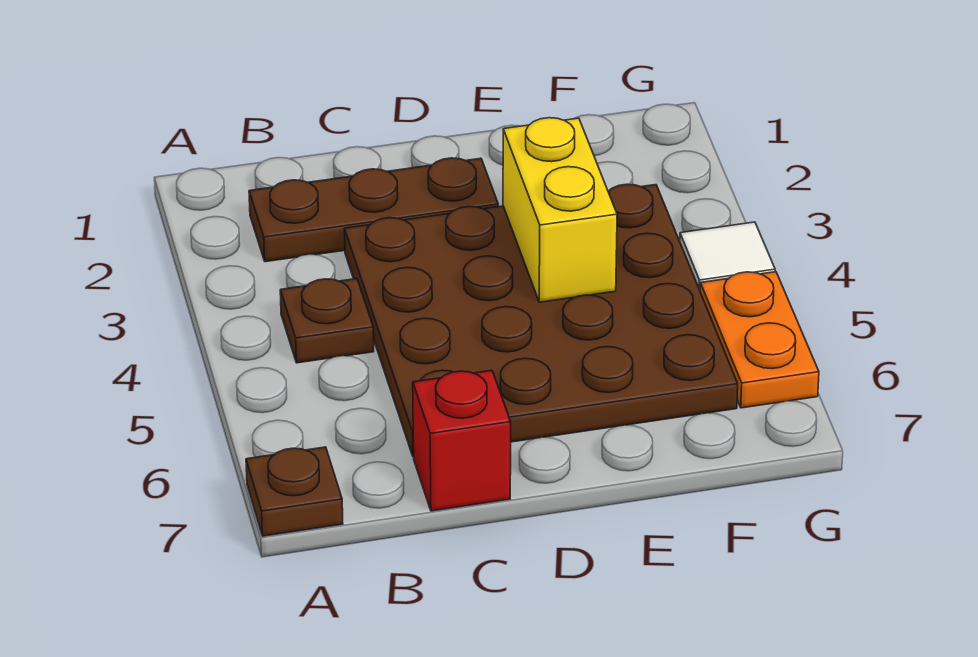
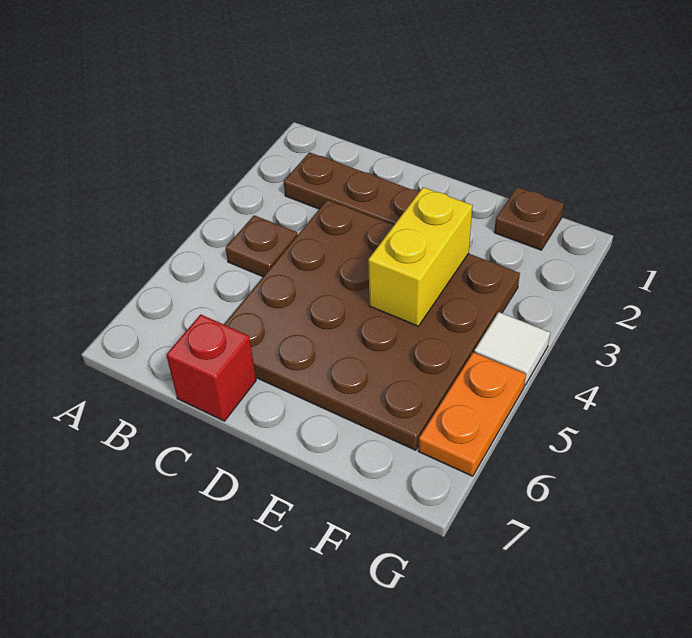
brown 1x1 plate [246,447,343,536] -> brown 1x1 plate moved to [494,187,564,250]

